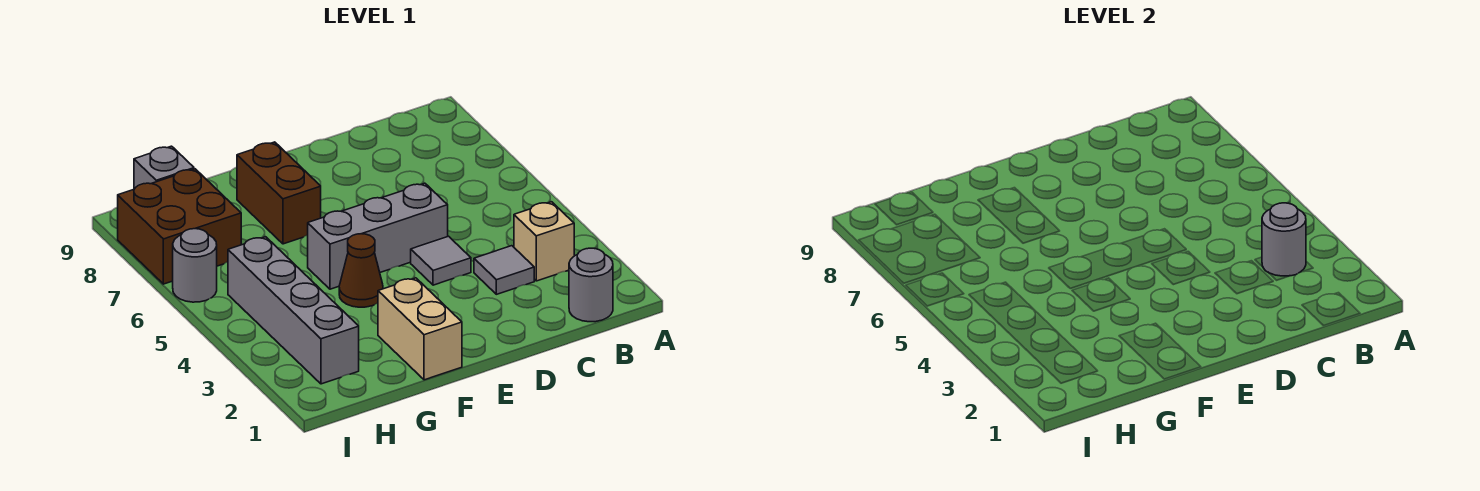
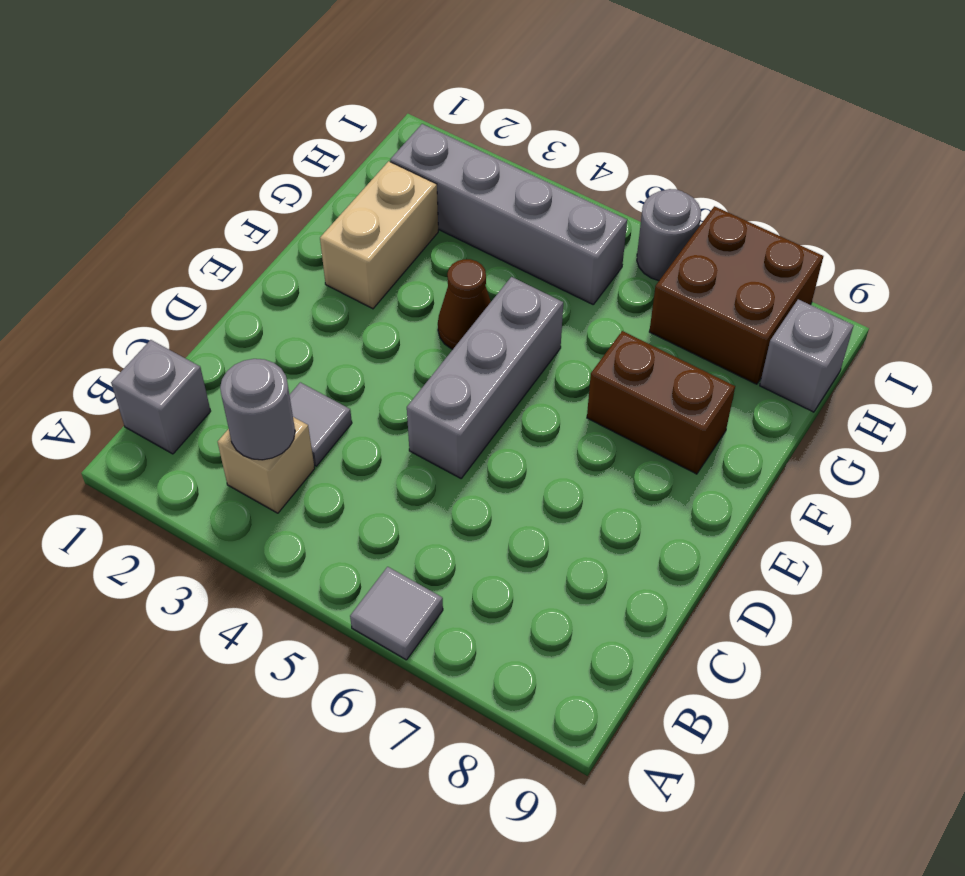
grey 1x1 round brick [569,248,613,322] -> grey 1x1 brick [111,340,211,454]
grey 1x1 tile [411,236,471,285] -> grey 1x1 tile moved to [350,567,443,660]
tan 1x2 brick [378,278,462,380] -> tan 1x2 brick turned to [320,161,438,309]

